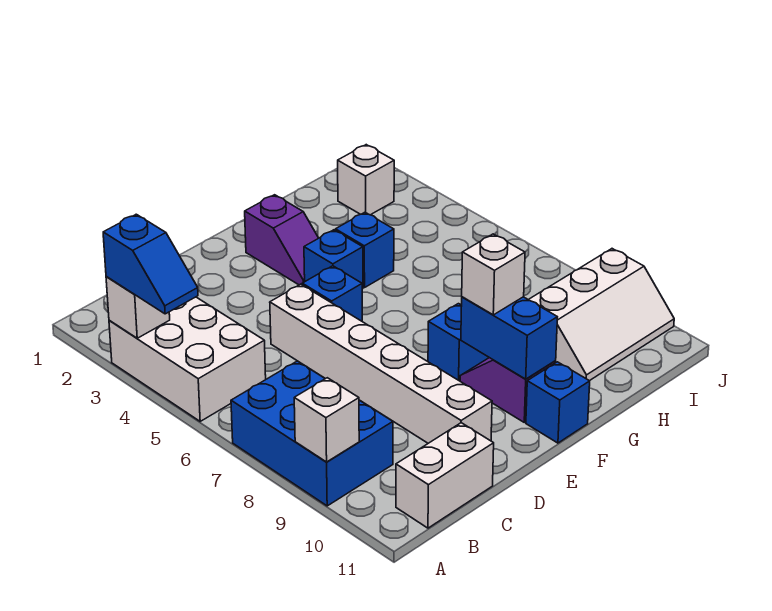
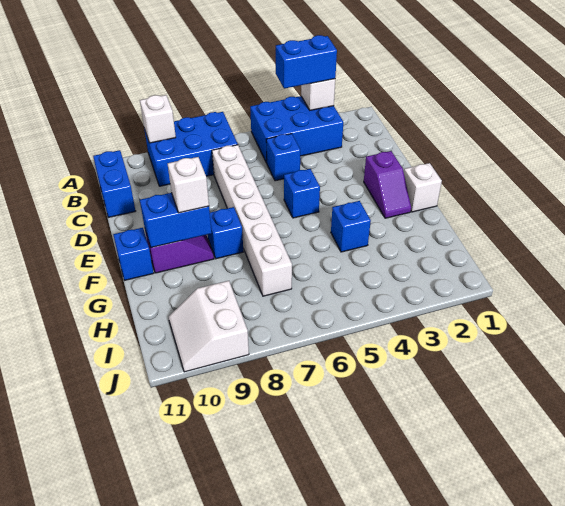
white 2x3 brick [109,297,266,421] -> blue 2x3 brick [250,96,343,163]
blue 1x2 slope [103,214,198,314] -> blue 1x2 brick [276,35,337,89]
white 1x2 brick [396,423,494,528] -> blue 1x2 brick [93,150,135,218]
white 1x6 brick [270,284,492,443] -> white 1x6 brick turned to [212,145,292,296]
purple 1x2 slope [245,195,318,285] -> purple 1x2 slope turned to [364,151,411,218]
blue 1x1 brick [304,230,363,289] -> blue 1x1 brick moved to [266,134,300,181]
white 2x3 slope [528,249,674,381] -> white 2x2 slope [169,281,249,372]
white 1x1 brick [338,145,394,215] -> white 1x1 brick moved to [404,163,442,212]

